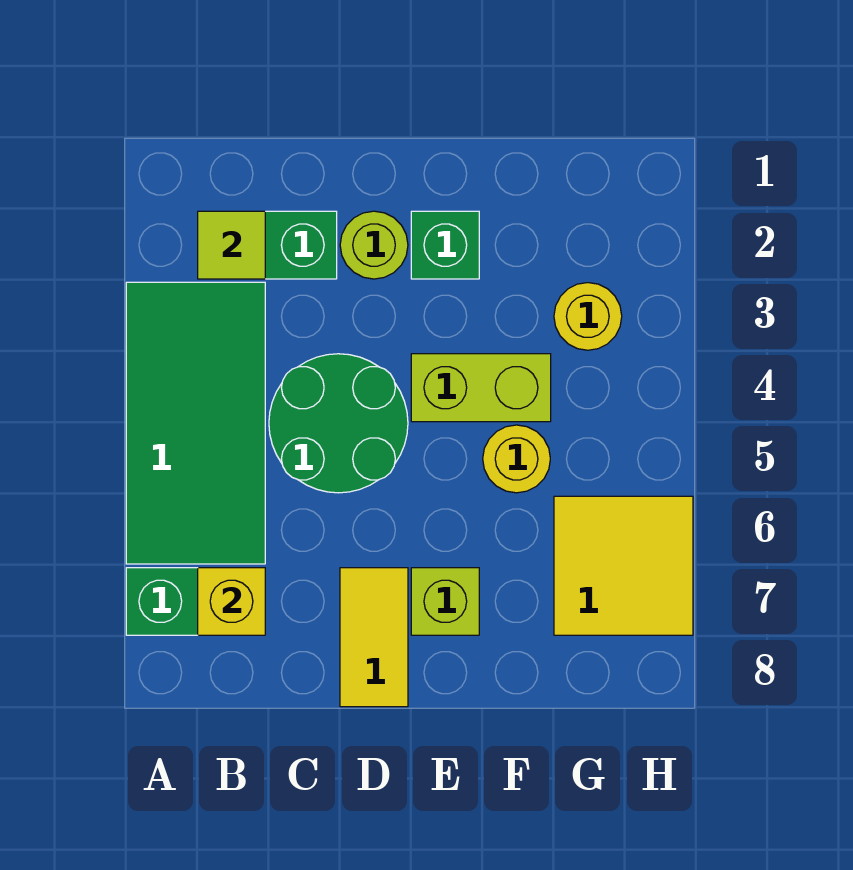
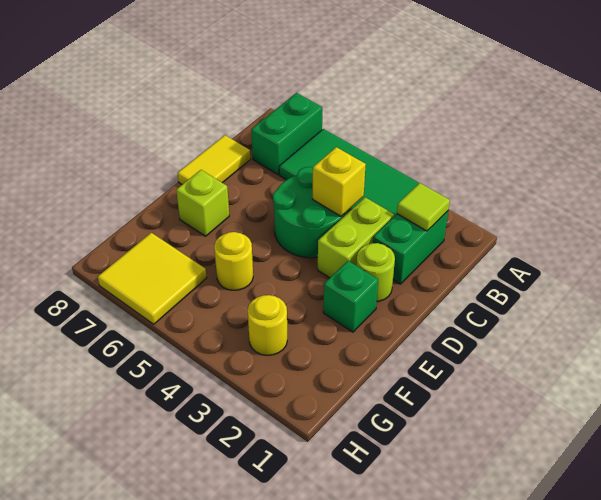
yellow 1x1 brick [198,568,265,635] -> yellow 1x1 brick moved to [313,147,366,216]
yellow 1x2 tile [340,568,408,707] -> yellow 1x2 tile turned to [178,135,250,184]
lime 1x2 brick [411,354,551,422] -> lime 1x2 brick moved to [318,197,394,278]

